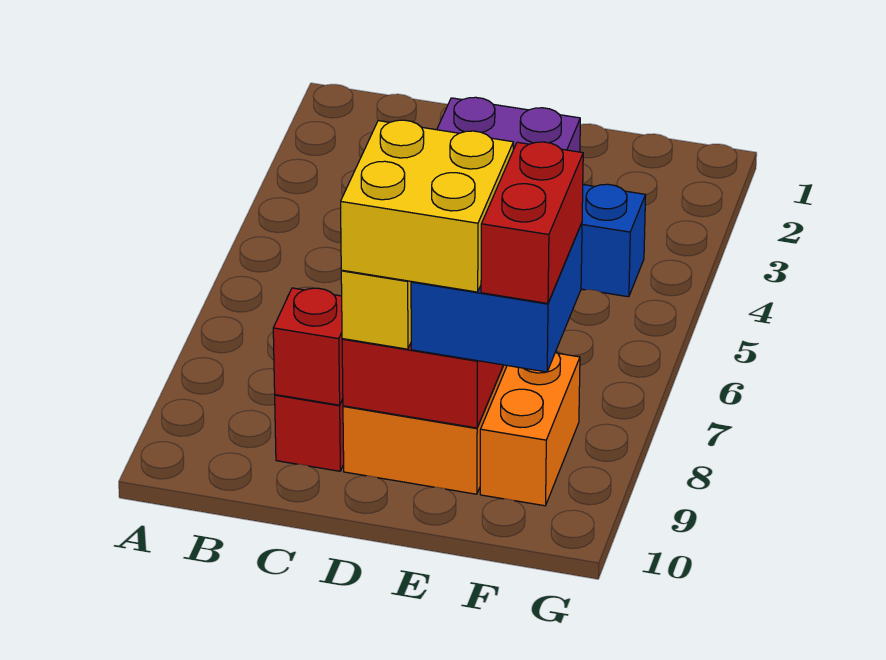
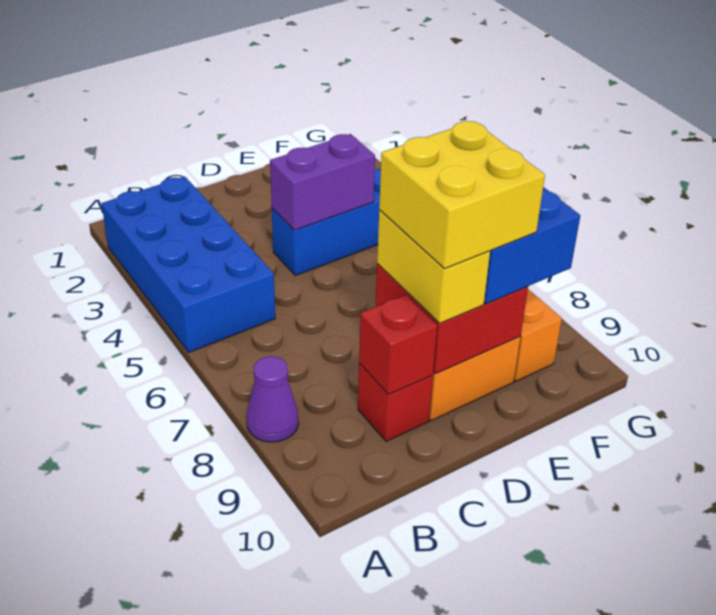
none -> blue 2x4 brick [102,177,275,352]
none -> purple 1x1 cone [247,356,299,442]
red 1x2 brick [481,142,583,303] -> none

